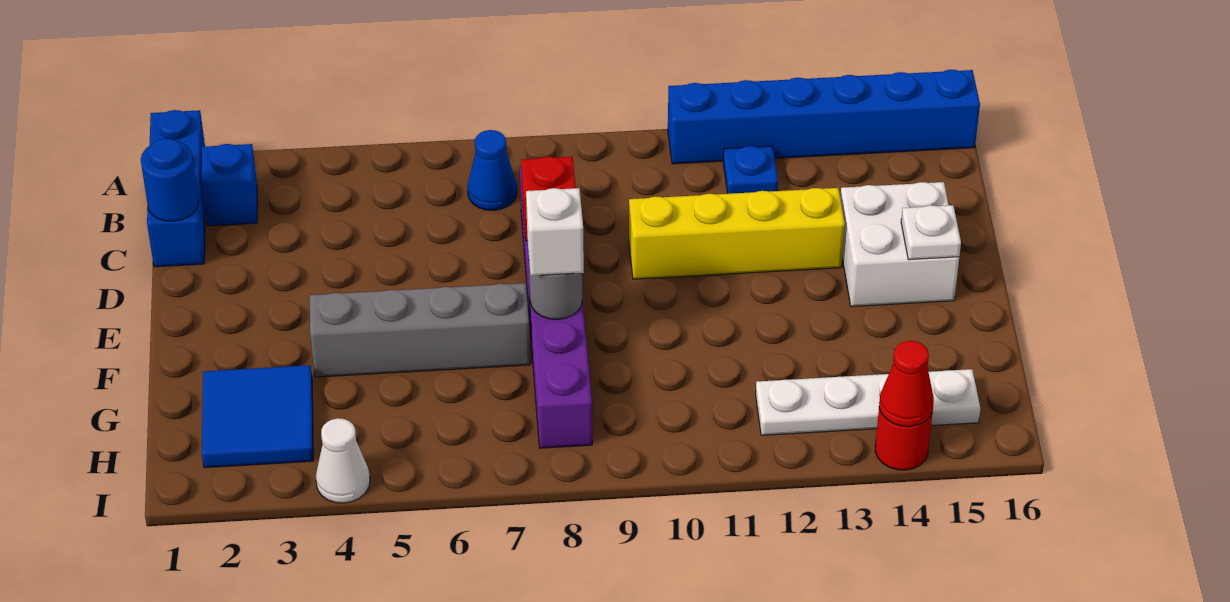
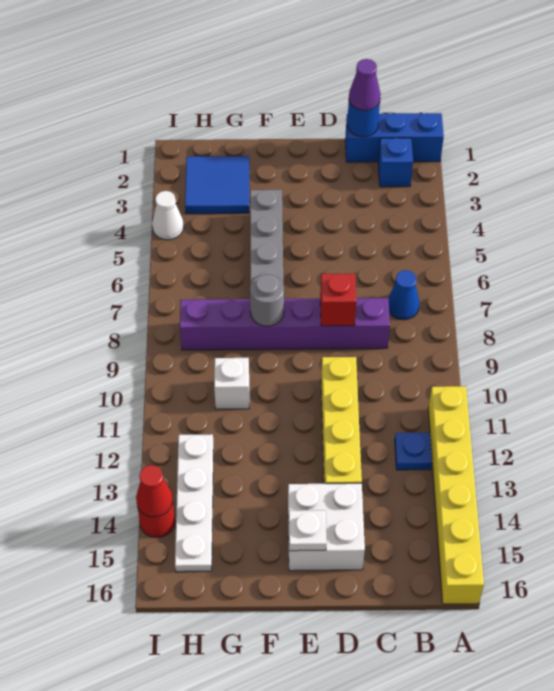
blue 1x6 brick [668,70,980,164] -> yellow 1x6 brick [428,386,484,604]
none -> purple 1x1 cone [349,59,381,110]
white 1x1 brick [526,188,584,276] -> white 1x1 brick moved to [214,358,249,409]

